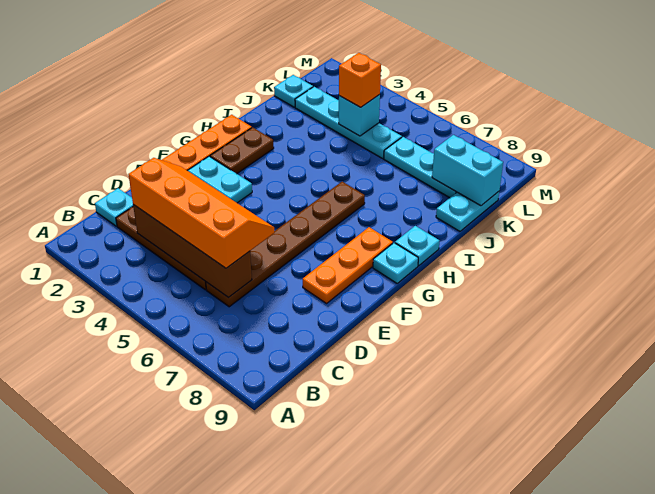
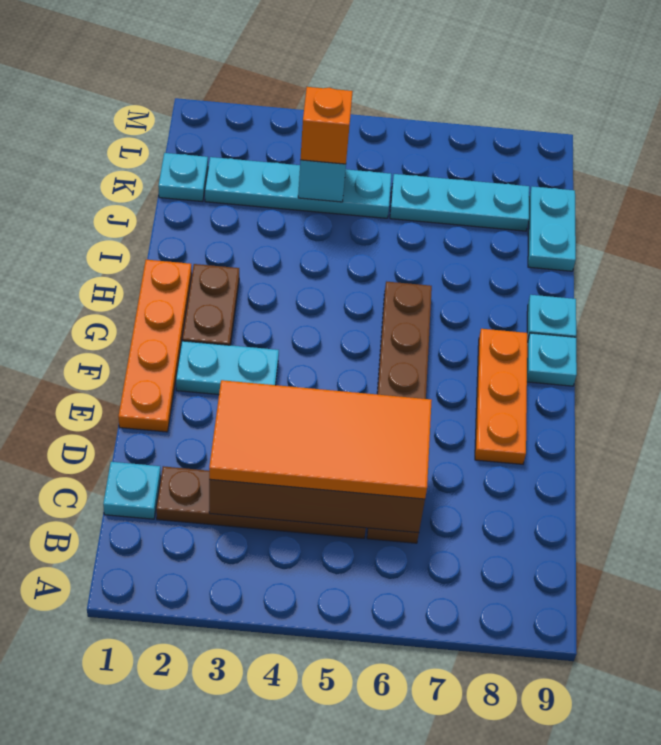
orange 2x4 slope [128,158,274,268] -> orange 2x4 tile [209,380,432,499]
cyan 1x2 brick [432,135,503,206] -> none

